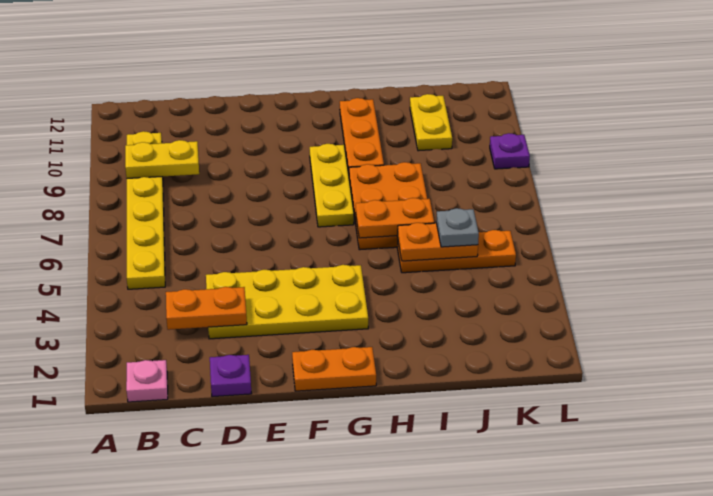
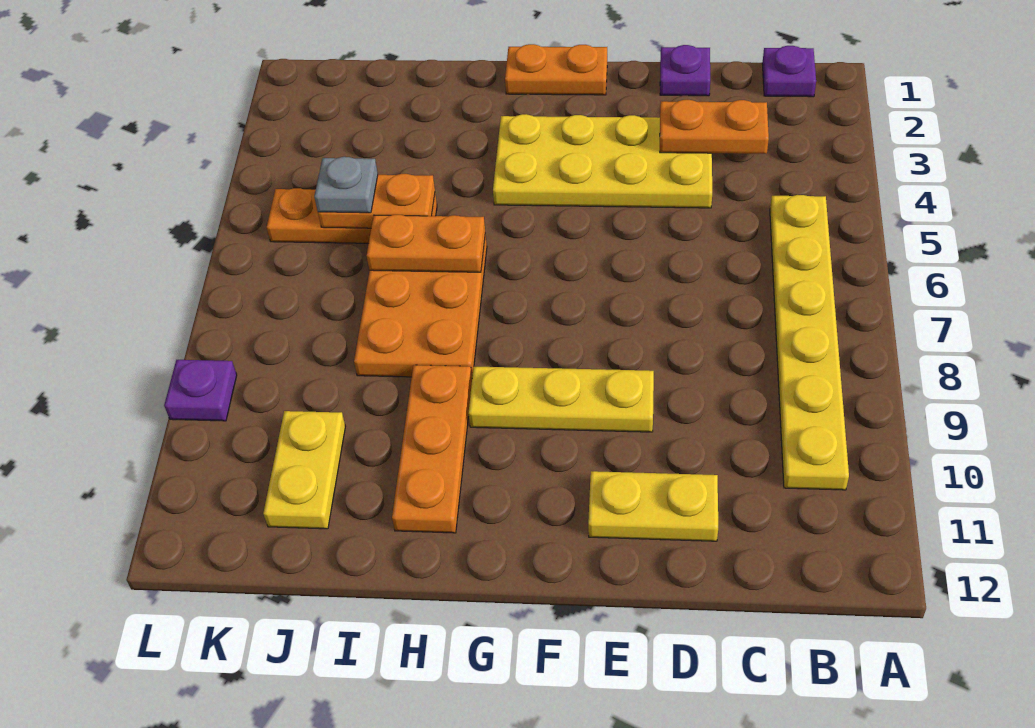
pink 1x1 plate [126,360,168,402] -> purple 1x1 plate [762,46,816,97]
yellow 1x2 plate [125,140,199,178] -> yellow 1x2 plate moved to [588,471,718,541]
yellow 1x3 plate [310,144,354,227] -> yellow 1x3 plate turned to [469,366,654,432]

